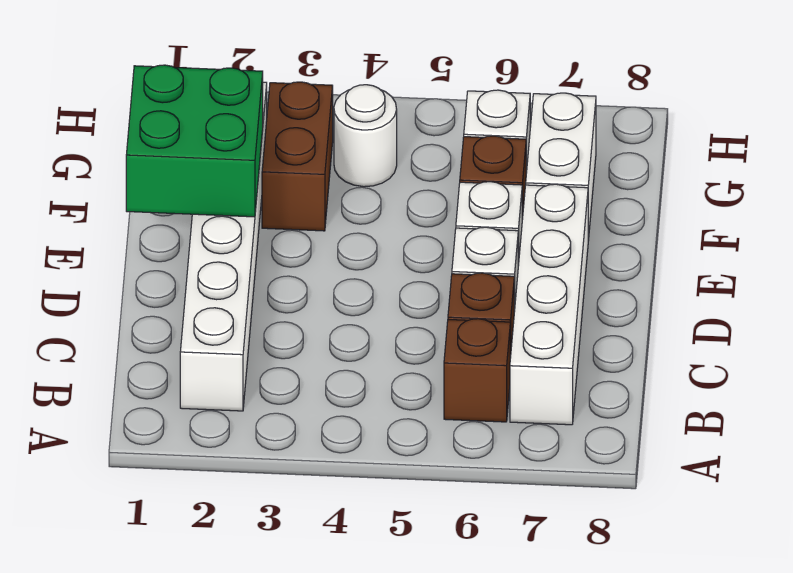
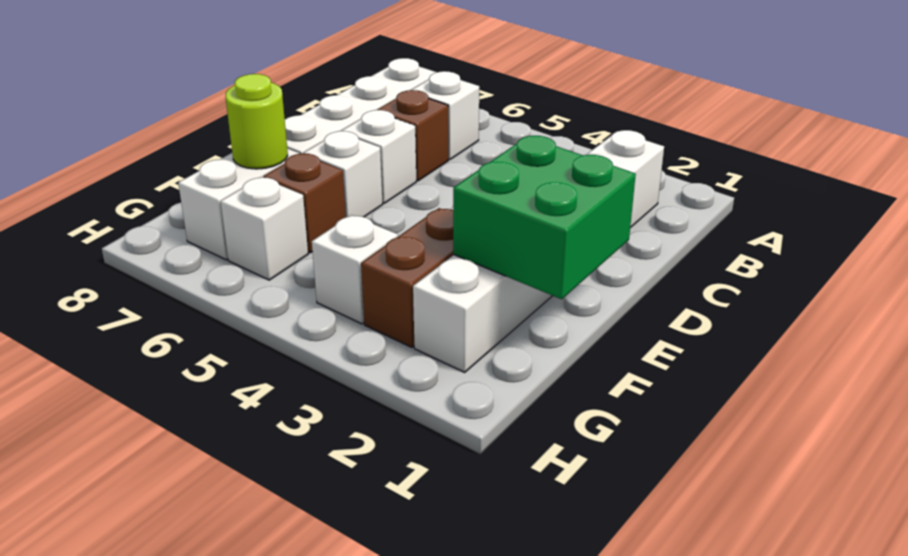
brown 1x1 brick [444,319,510,422] -> white 1x1 brick [412,71,479,160]
none -> lime 1x1 round brick [226,74,288,169]
white 1x1 round brick [334,85,397,187] -> white 1x1 brick [312,215,398,324]

